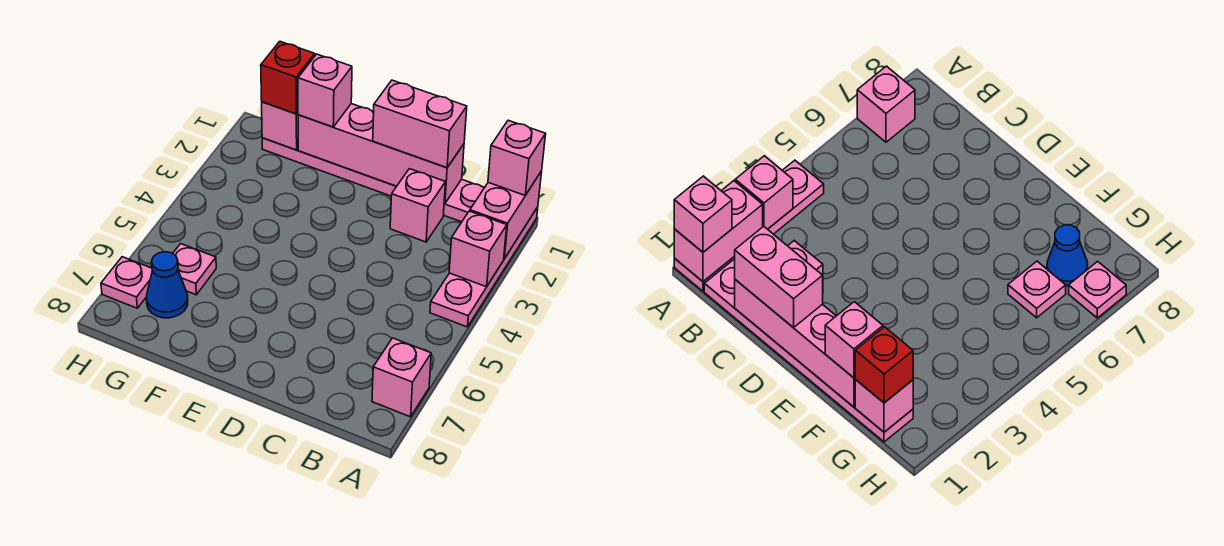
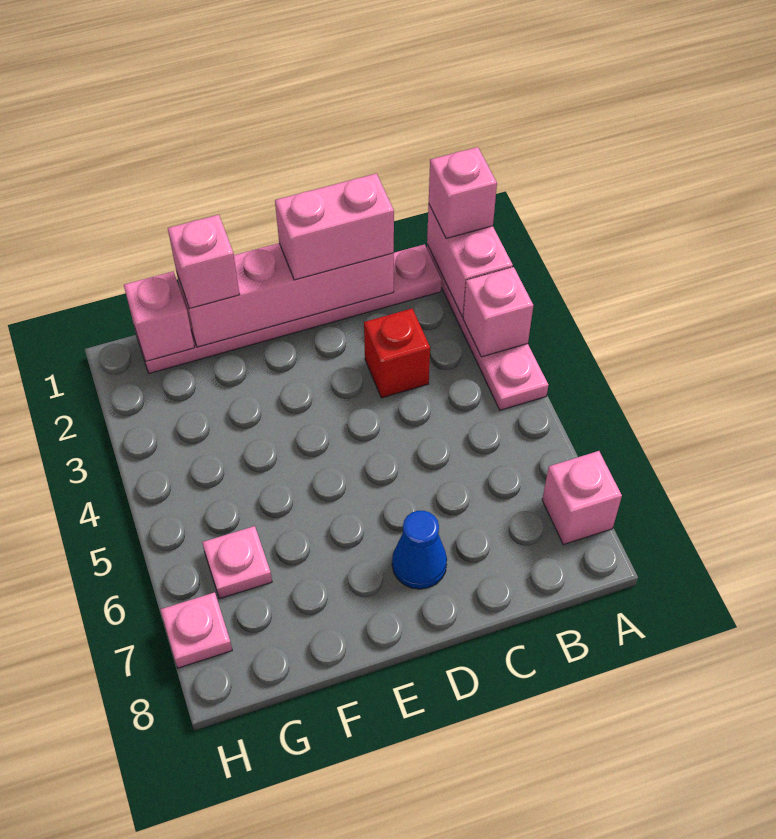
pink 1x1 brick [390,169,446,242] -> none
red 1x1 brick [261,41,315,114] -> red 1x1 brick moved to [364,309,430,398]
blue 1x1 cone [147,252,188,318] -> blue 1x1 cone moved to [392,511,447,589]

